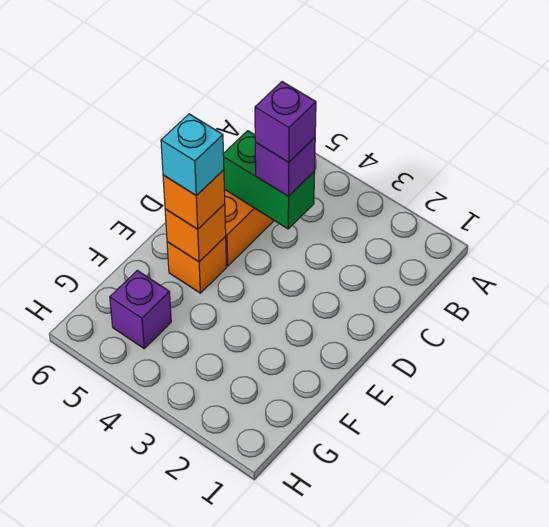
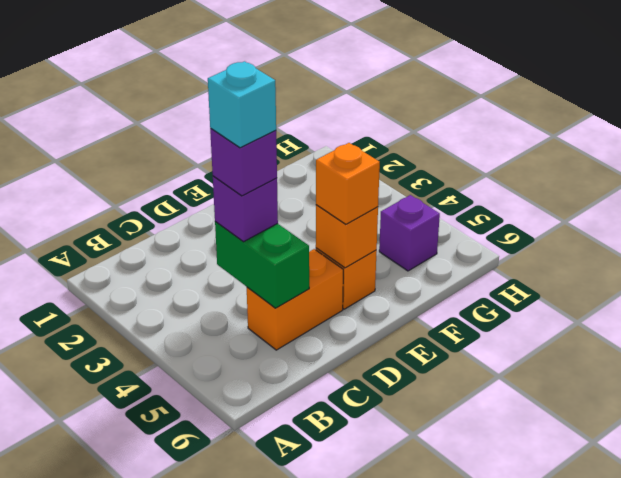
cyan 1x1 brick [161,114,224,196] -> cyan 1x1 brick moved to [208,61,276,148]

